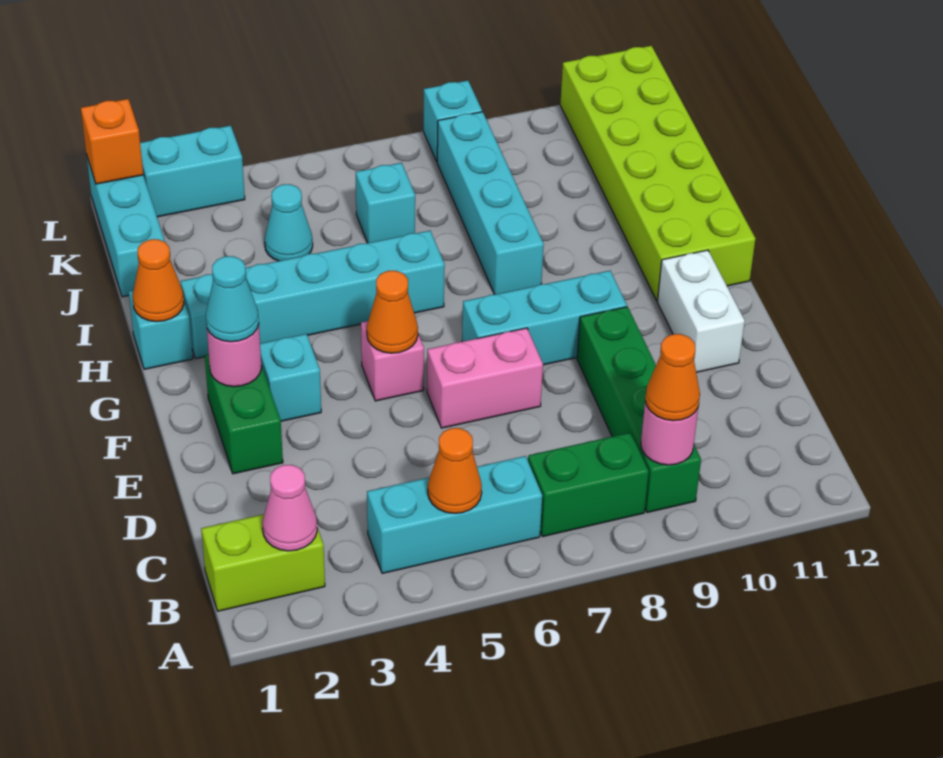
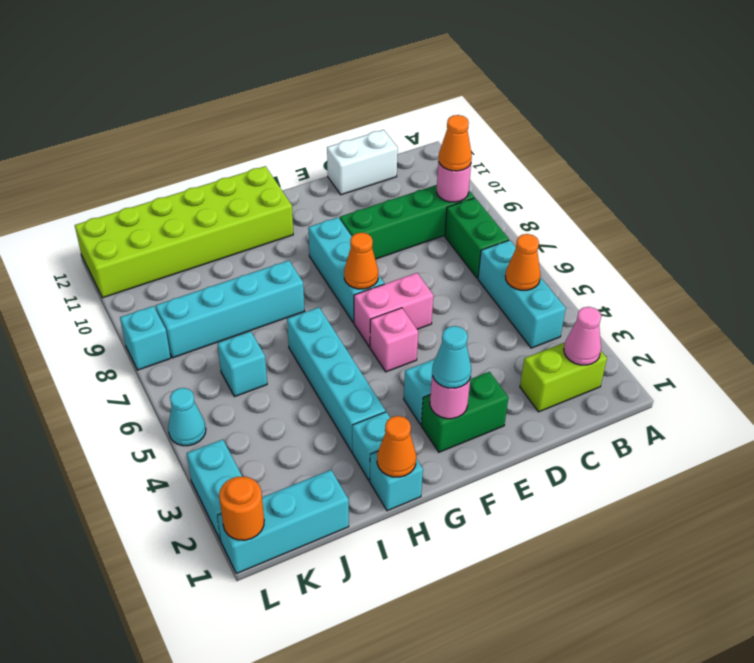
lime 1x2 brick [201,514,325,611] -> lime 1x2 brick turned to [520,343,607,412]
pink 1x2 brick [427,328,543,428] -> pink 1x2 brick turned to [354,273,433,347]
white 1x2 brick [657,250,745,372] -> white 1x2 brick moved to [327,130,398,195]
orange 1x1 cone [367,271,418,353] -> orange 1x1 cone moved to [344,233,378,289]
cyan 1x1 cone [265,184,313,261] -> cyan 1x1 cone moved to [168,388,206,446]
orange 1x1 brick [81,99,143,184] -> orange 1x1 round brick [219,477,264,540]

